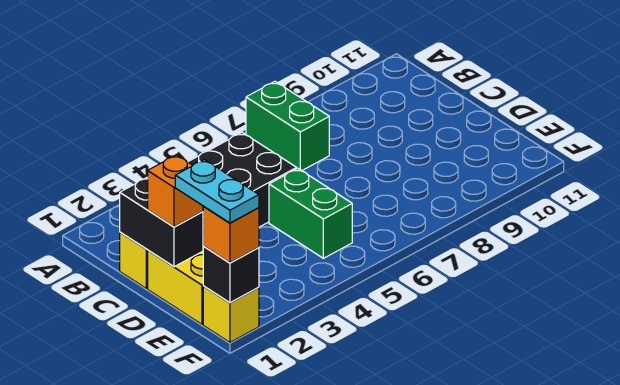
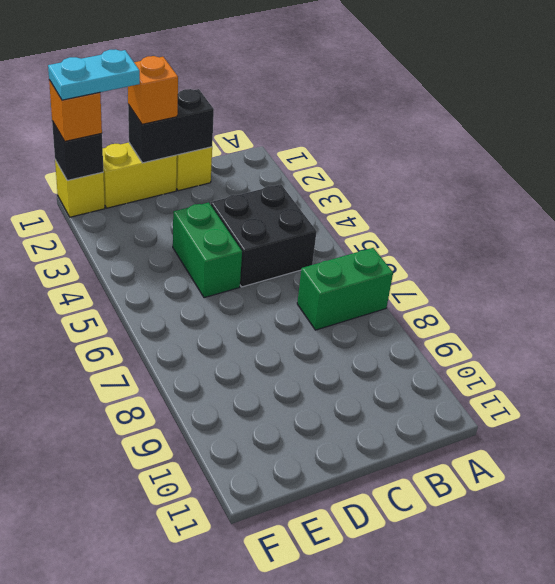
green 1x2 brick [269,168,352,258] -> green 1x2 brick turned to [173,202,242,298]

